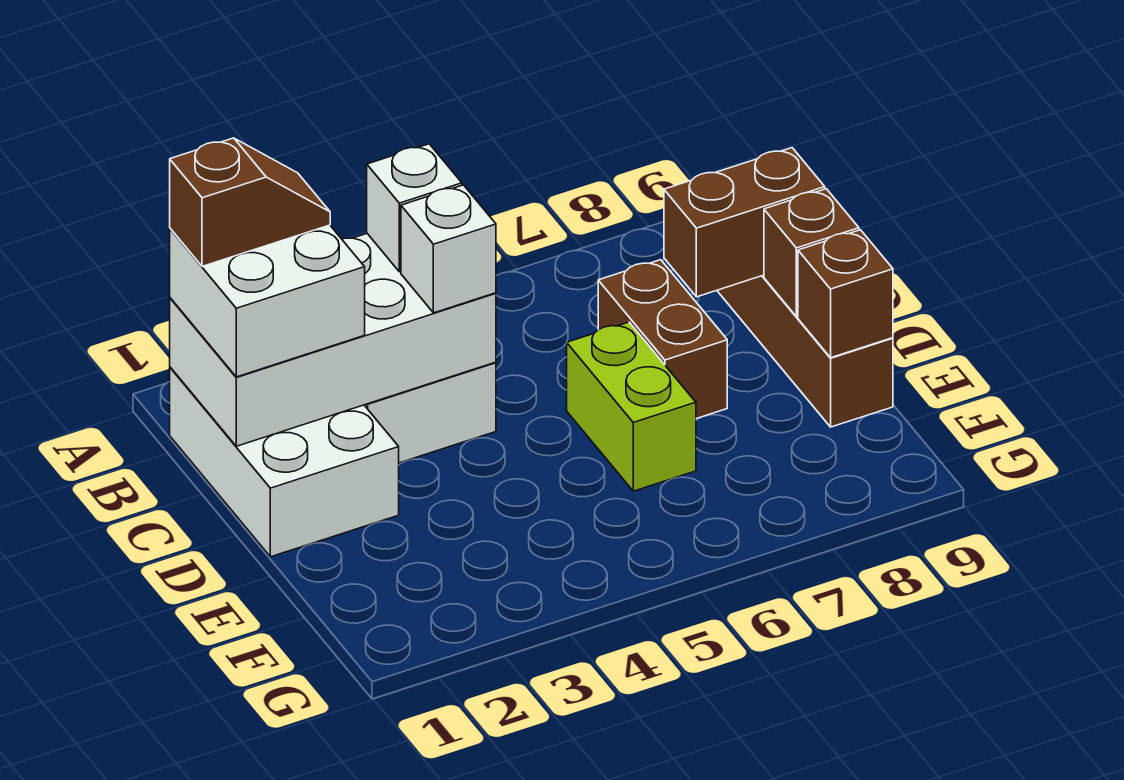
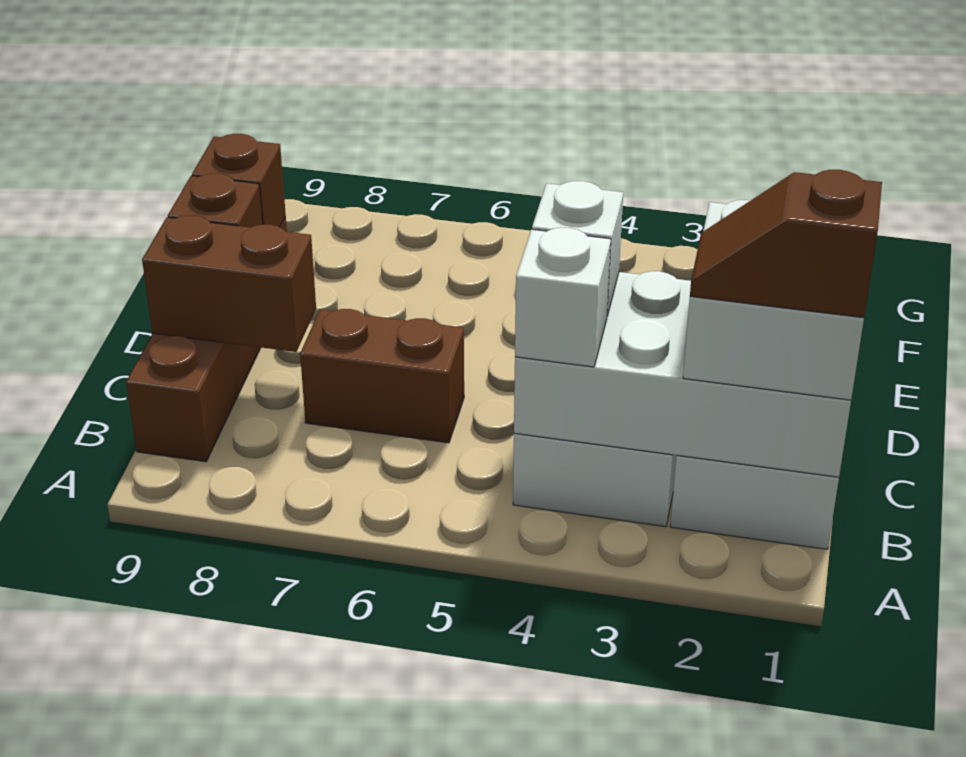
brown 1x2 brick [598,260,727,419] -> brown 1x2 brick turned to [300,309,464,443]
lime 1x2 brick [567,322,696,491] -> none

